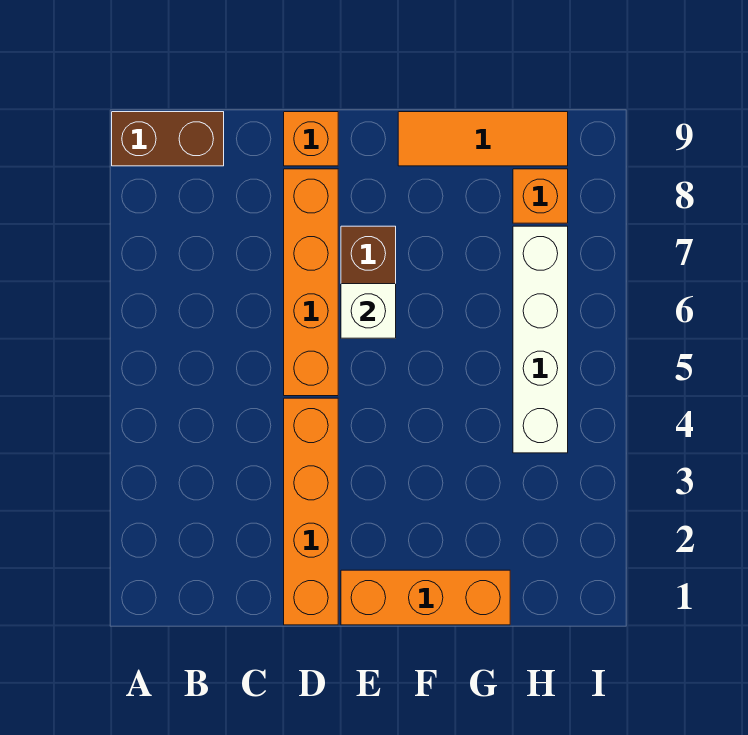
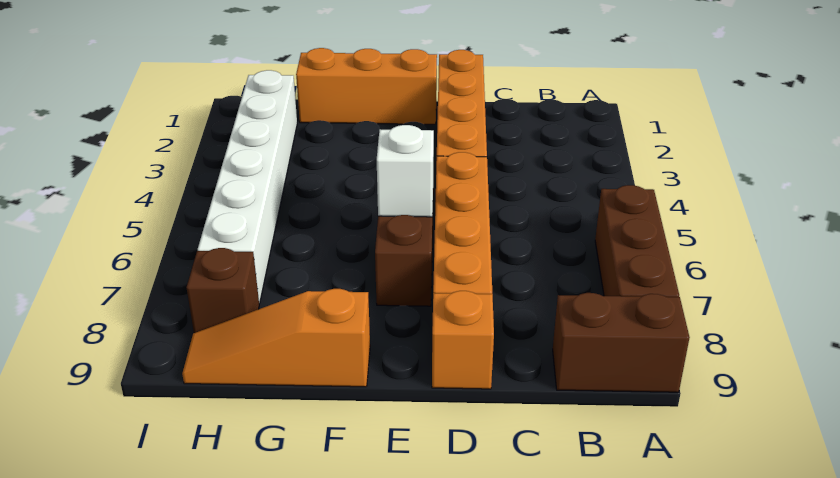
none -> brown 1x3 brick [595,185,679,297]
orange 1x3 tile [398,112,568,166] -> orange 1x3 slope [182,289,370,387]
white 1x4 brick [513,226,568,453] -> white 1x6 brick [198,70,297,303]
orange 1x1 brick [513,169,568,223] -> brown 1x1 brick [187,248,259,333]

